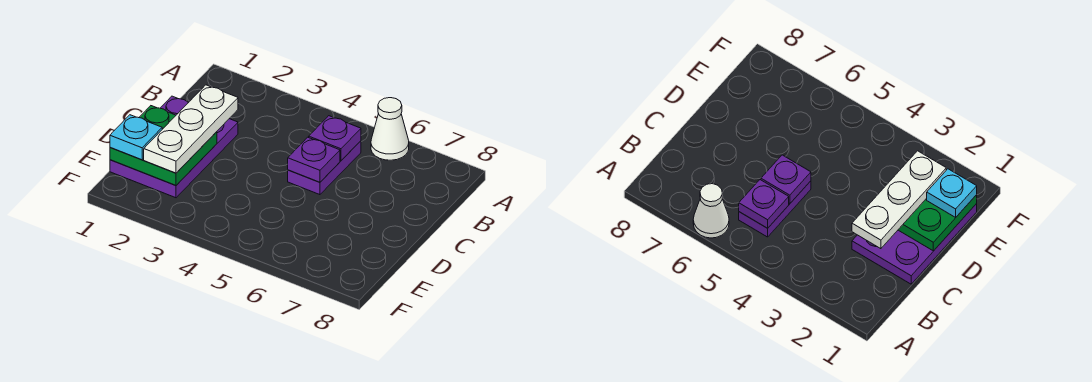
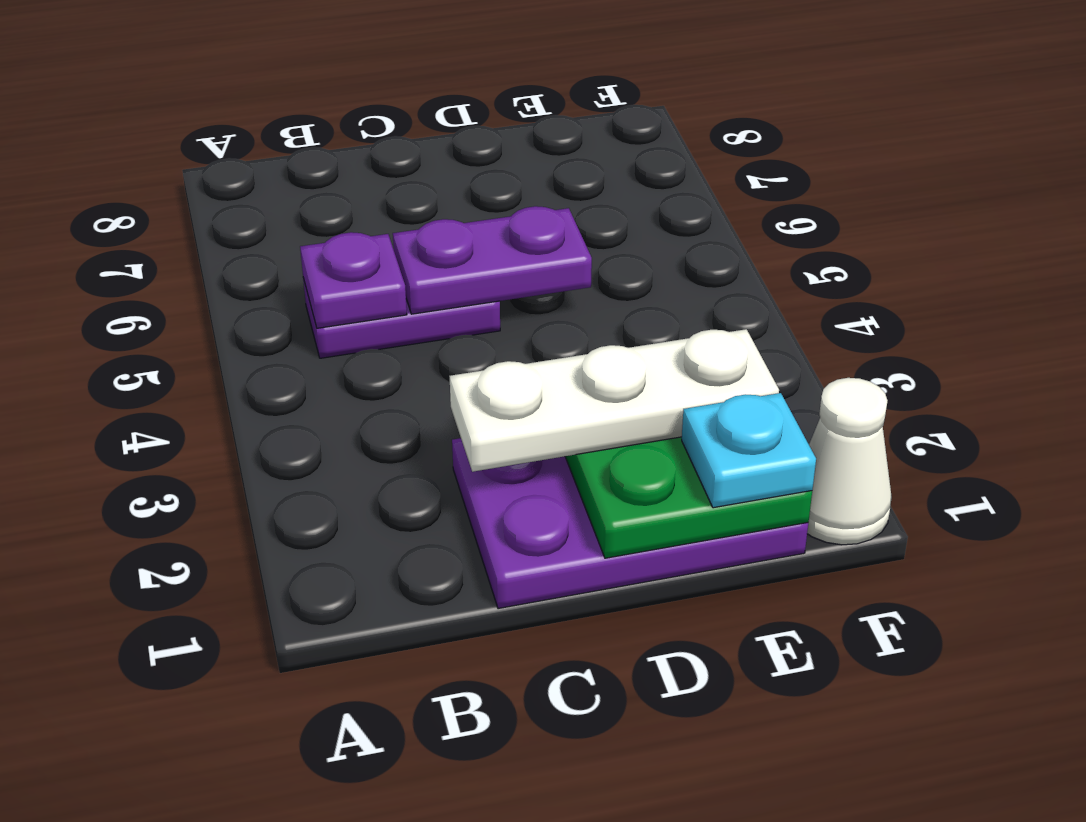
white 1x1 cone [371,98,409,160] -> white 1x1 cone moved to [807,378,892,545]
purple 1x1 plate [288,137,340,182] -> purple 1x2 plate [393,206,592,314]

